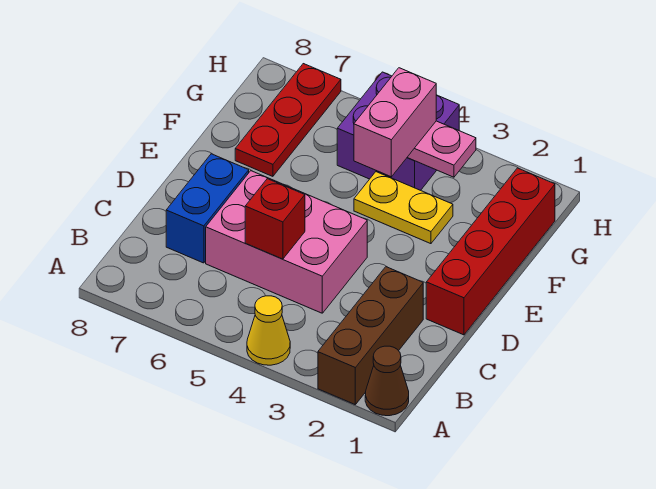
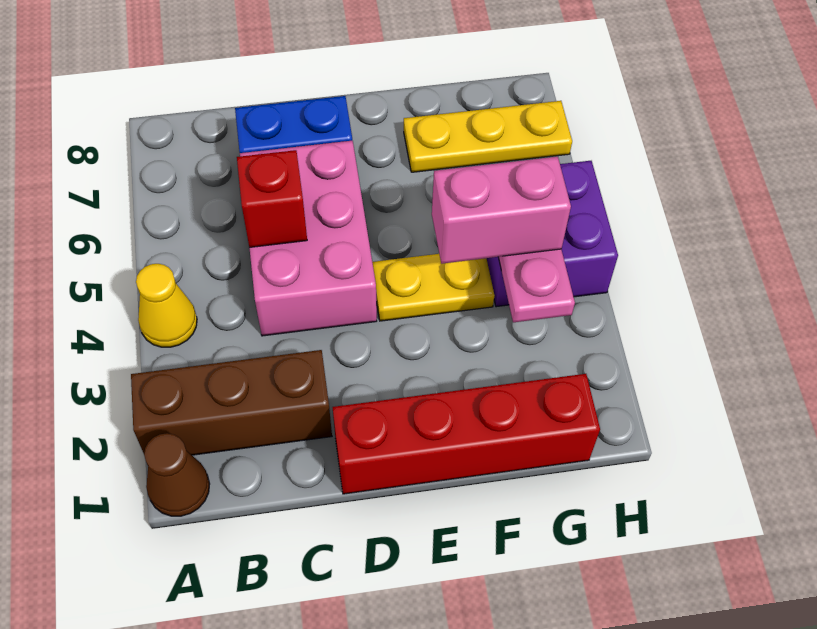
yellow 1x2 plate [354,172,453,244] -> yellow 1x2 plate turned to [372,254,495,321]
red 1x3 plate [235,64,341,176] -> yellow 1x3 plate [404,101,572,172]

